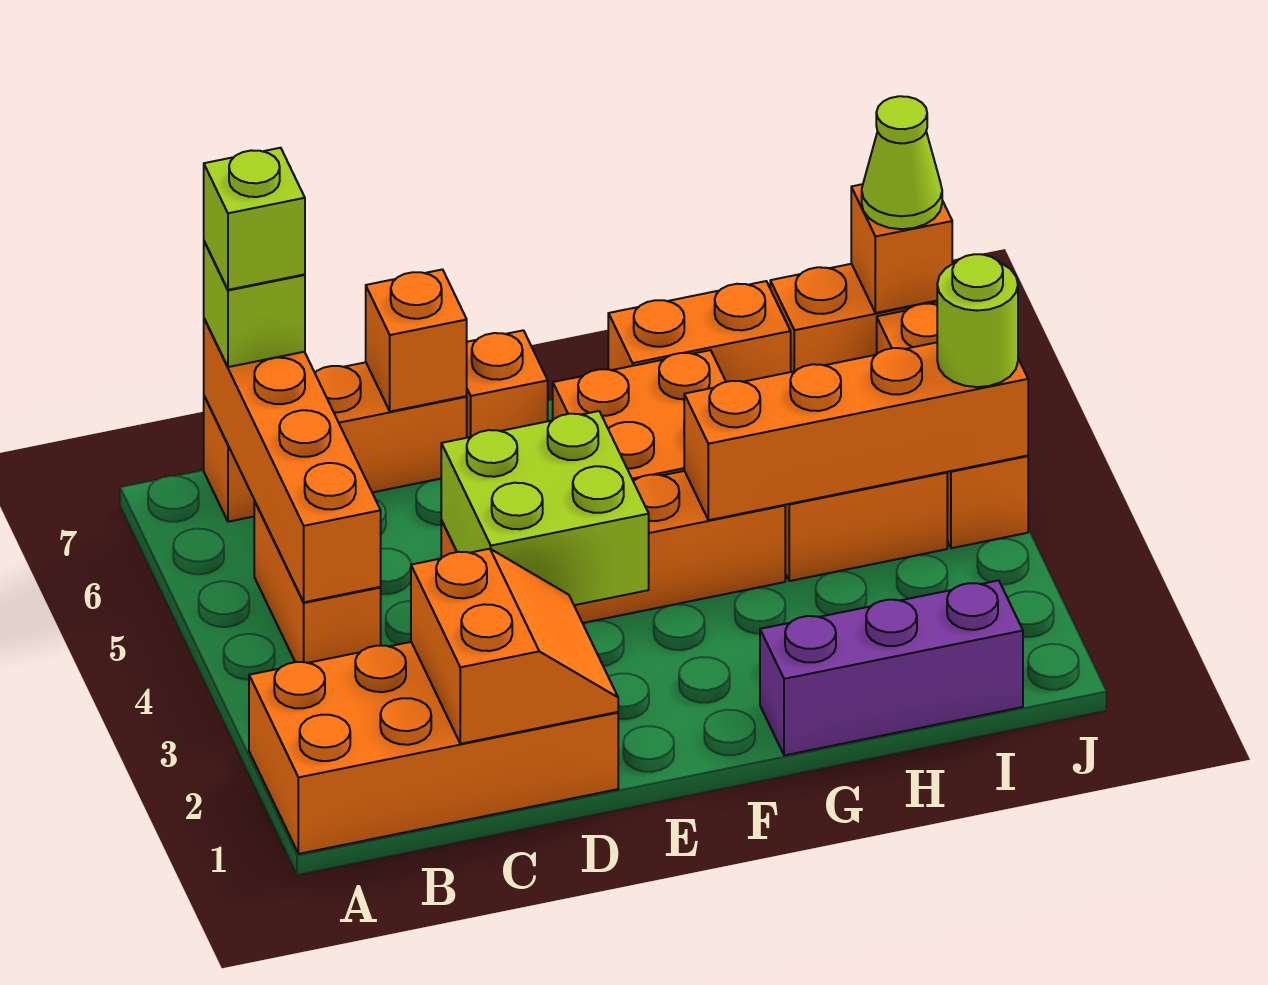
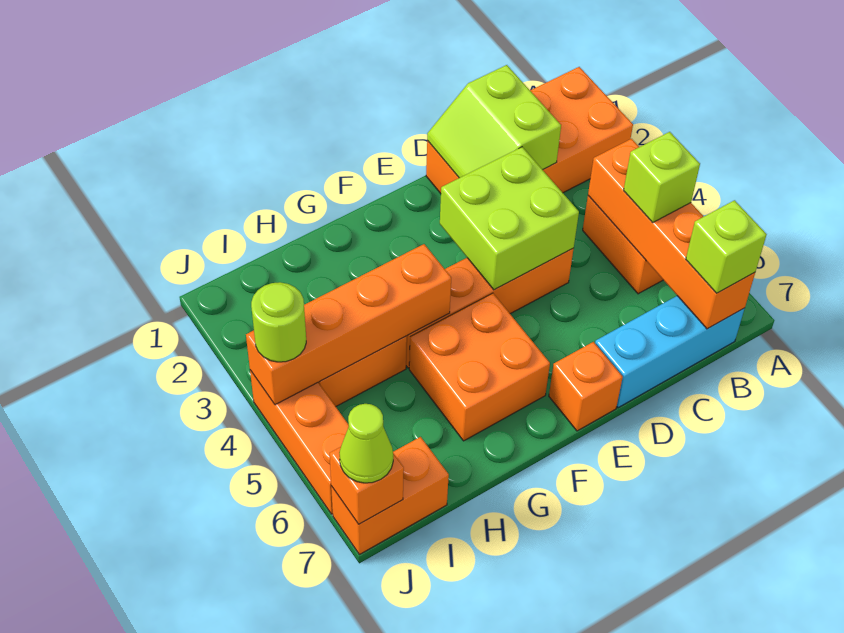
orange 1x3 brick [204,362,467,522] -> cyan 1x3 brick [595,296,745,408]
lime 1x1 brick [204,148,305,290] -> lime 1x1 brick moved to [624,132,700,223]
orange 2x2 slope [411,549,618,744] -> lime 2x2 slope [427,65,561,178]
orange 1x1 brick [366,270,467,412] -> none
purple 1x3 brick [760,580,1023,755] -> none
orange 1x2 brick [608,281,791,382] -> none

